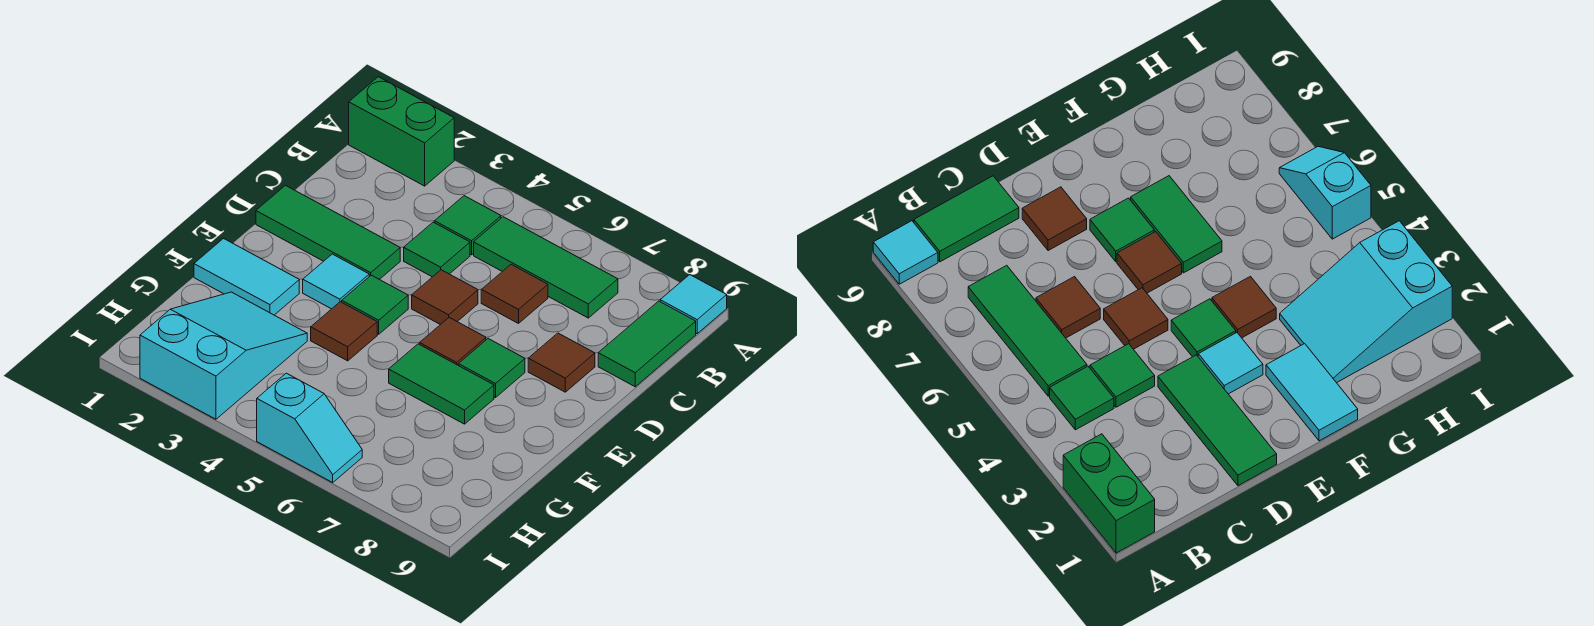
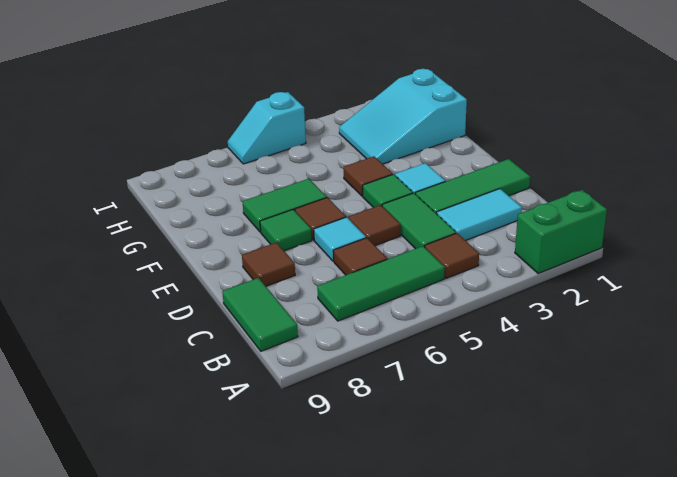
cyan 1x1 tile [660,275,727,334] -> cyan 1x1 tile moved to [314,217,366,261]
green 1x1 tile [435,196,501,255] -> brown 1x1 tile [425,233,479,278]
green 1x1 tile [404,222,470,277] -> green 1x2 tile [382,193,456,249]
cyan 1x2 tile [194,239,299,315] -> cyan 1x2 tile moved to [437,189,522,241]
cyan 2x3 slope [140,292,307,419] -> cyan 2x3 slope turned to [339,69,467,164]

